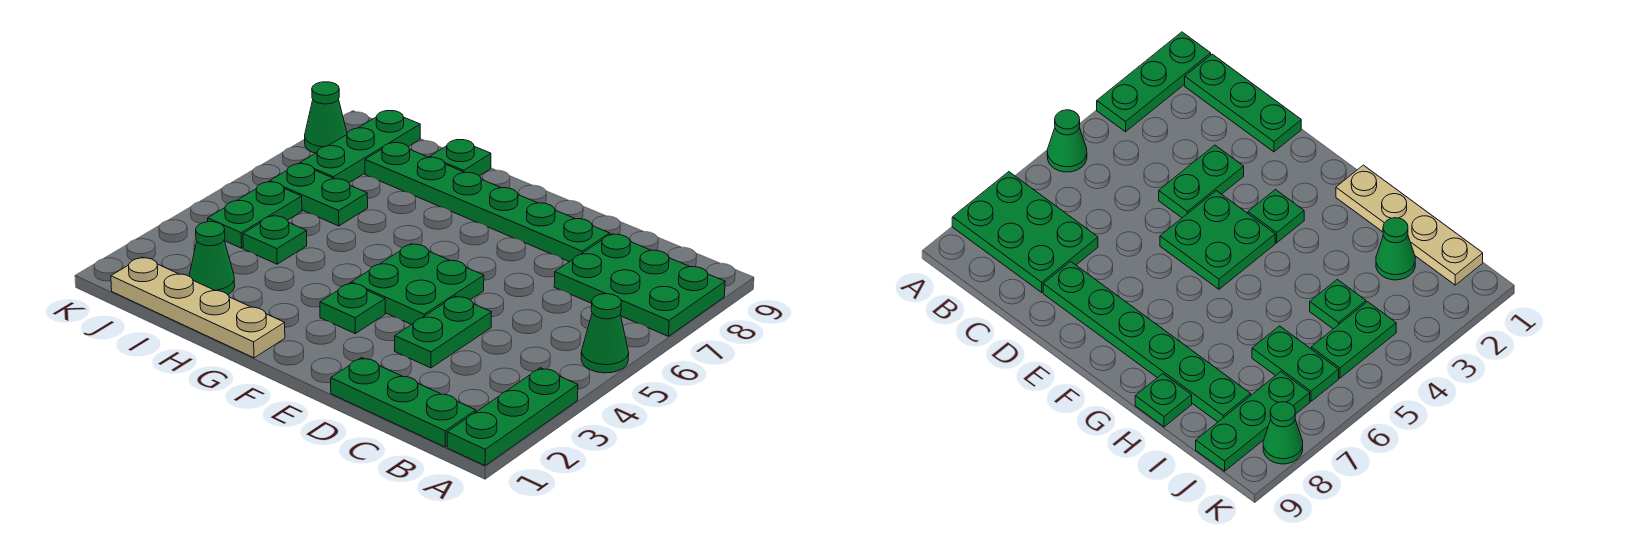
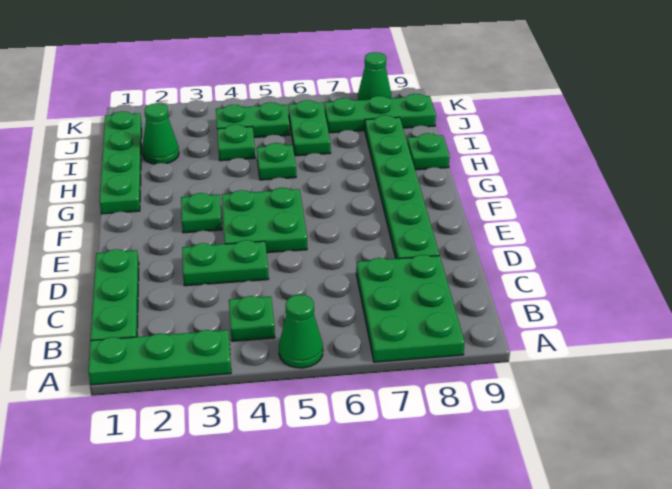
none -> green 1x1 plate [229,296,275,341]
tan 1x4 plate [111,257,285,358] -> green 1x4 plate [100,111,142,214]
none -> green 1x1 plate [257,143,296,180]

